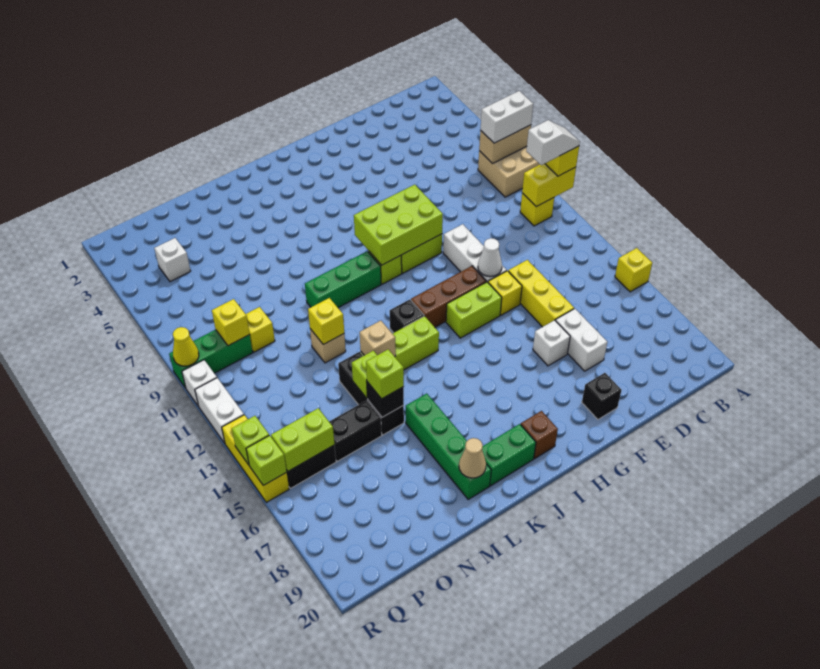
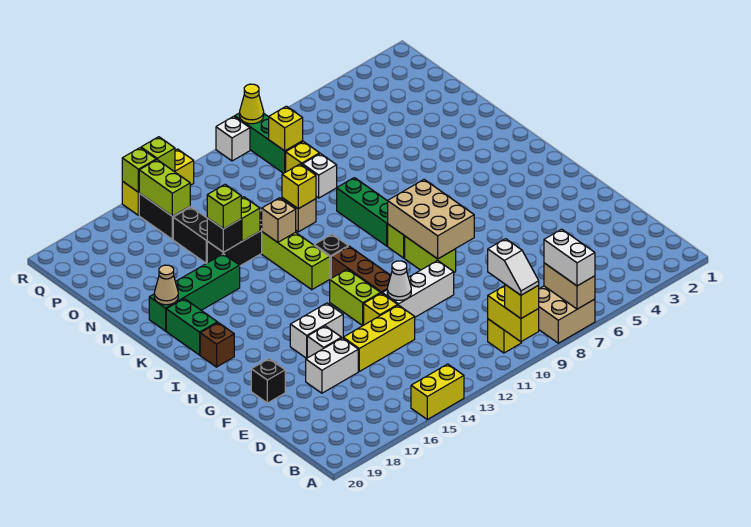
yellow 1x1 brick [615,248,652,292] -> yellow 1x2 brick [411,364,464,419]
lime 2x3 brick [354,185,443,265] -> tan 2x3 brick [388,180,474,259]
white 1x1 brick [154,238,190,282] -> white 1x1 brick moved to [303,154,337,198]
white 1x2 brick [195,378,244,443] -> white 1x2 brick moved to [290,303,343,358]

